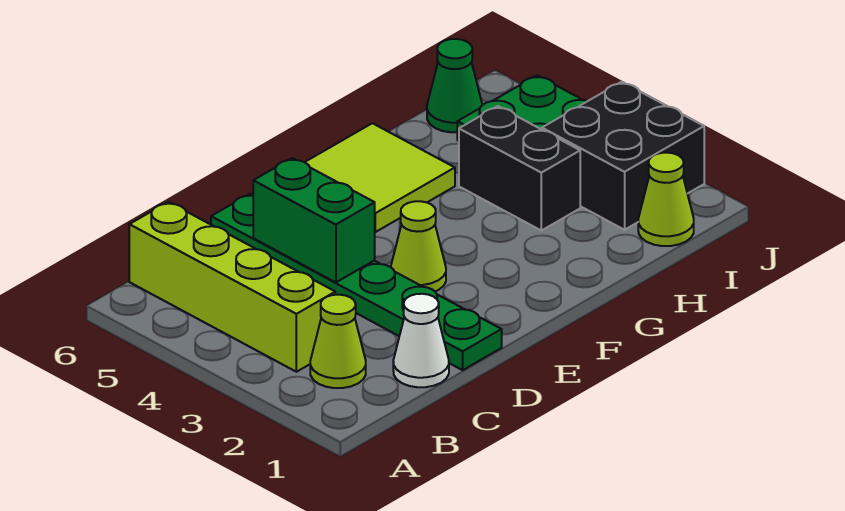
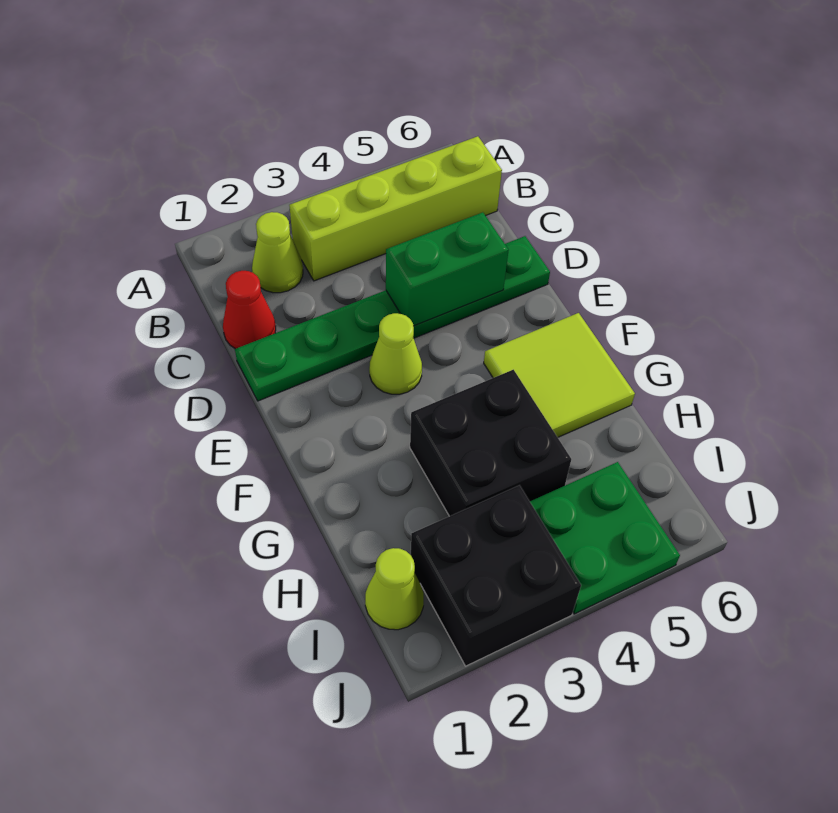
white 1x1 cone [393,294,449,387] -> red 1x1 cone [223,271,276,349]
black 1x2 brick [459,106,580,231] -> black 2x2 brick [410,370,571,516]
green 1x1 cone [427,39,482,132] -> none

